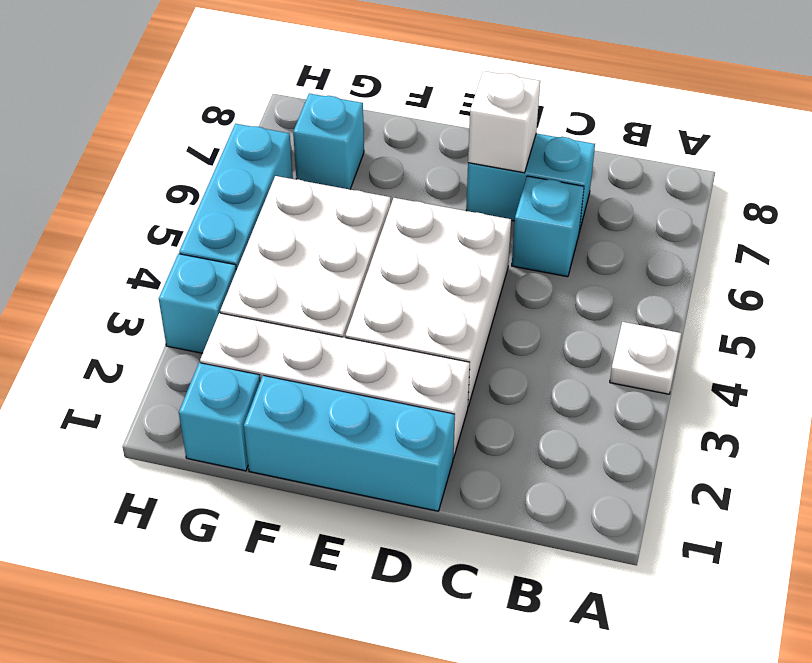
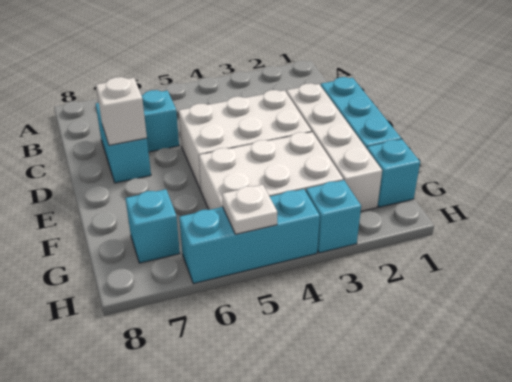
white 1x1 plate [610,322,682,394] -> white 1x1 plate moved to [222,185,277,234]

